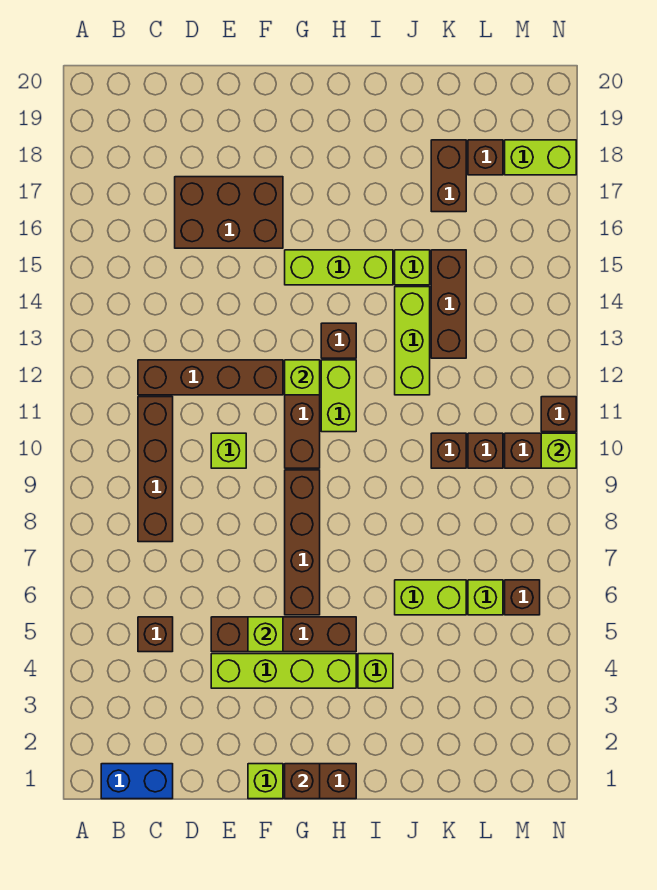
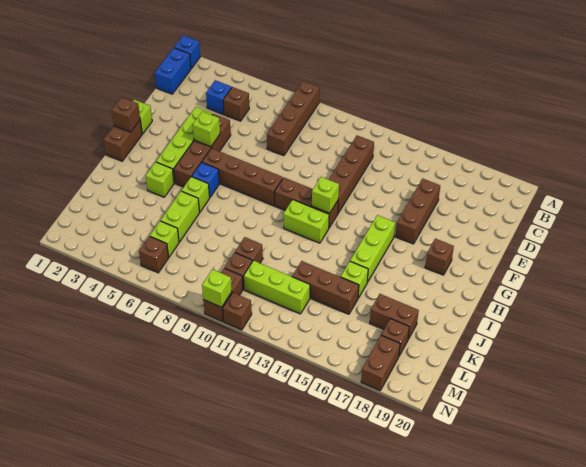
none -> blue 1x1 brick [174,35,200,68]
none -> blue 1x1 brick [206,80,232,114]
brown 1x4 brick [138,397,173,542] -> brown 1x4 brick turned to [267,81,320,156]
brown 2x3 brick [175,177,283,248] -> brown 1x3 brick [395,179,440,244]
lime 1x1 brick [211,433,246,468] -> lime 1x1 brick moved to [182,177,210,212]
none -> blue 1x1 brick [192,162,219,197]
brown 1x1 brick [321,323,356,358] -> brown 1x1 brick moved to [425,239,454,275]
lime 1x3 brick [395,287,430,395] -> lime 1x3 brick moved to [244,261,310,314]
lime 1x2 brick [505,140,576,175] -> brown 1x2 brick [361,335,400,390]

